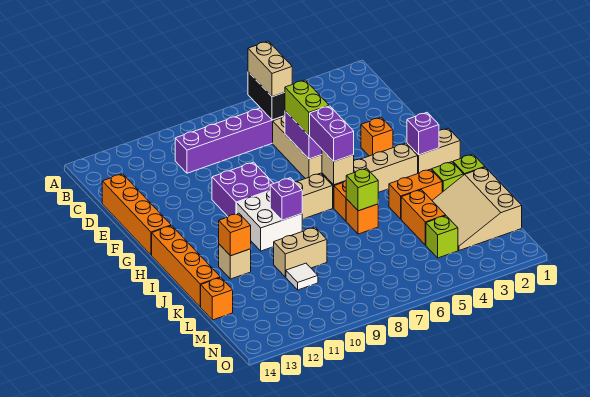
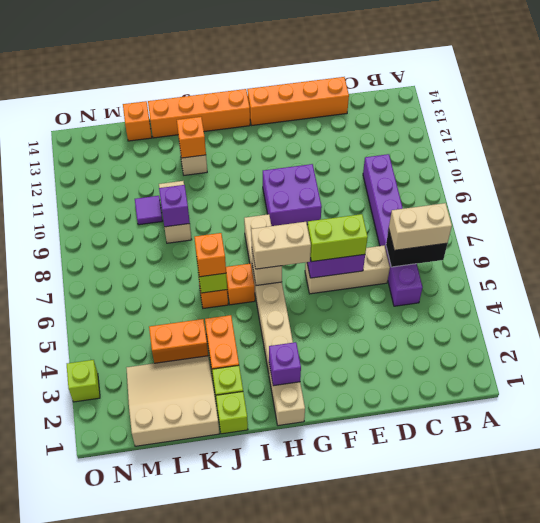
orange 1x1 brick [361,117,393,156] -> orange 1x1 brick moved to [194,233,226,277]
purple 1x2 brick [309,106,354,161] -> tan 1x2 brick [251,222,311,269]
white 2x2 brick [237,190,302,251] -> none
purple 1x1 brick [270,178,302,220] -> purple 1x1 brick moved to [159,185,190,227]
white 1x1 tile [286,263,318,290] -> purple 1x1 tile [135,196,162,225]
lime 1x1 brick [426,216,458,258] -> lime 1x1 brick moved to [67,360,100,402]

